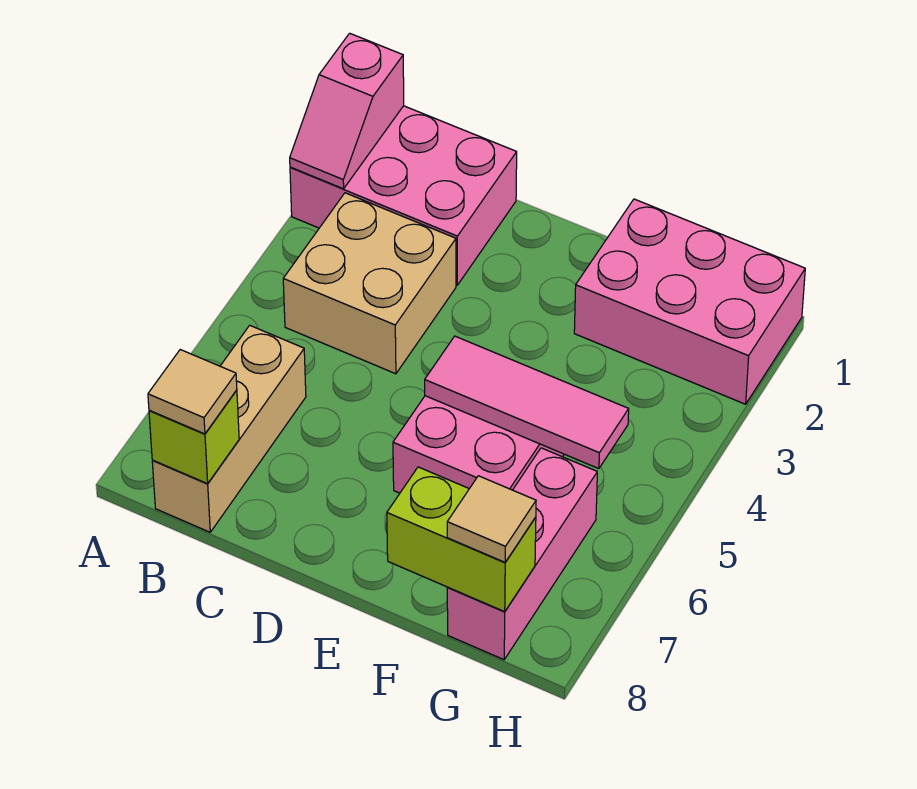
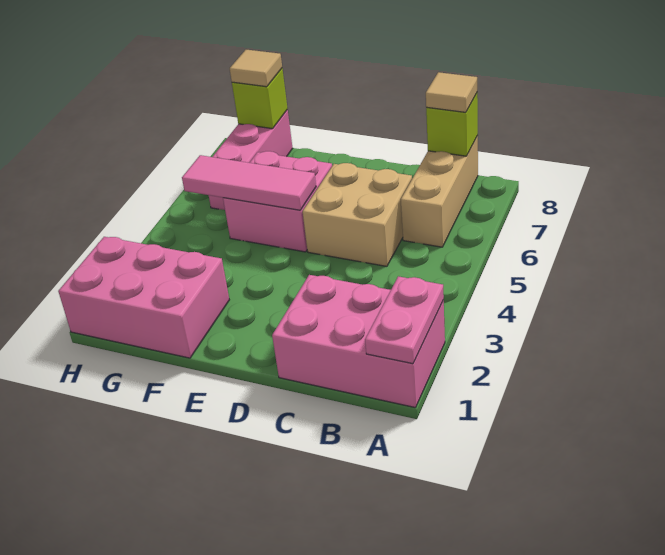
pink 1x2 slope [290,33,404,189] -> pink 1x2 plate [365,276,444,364]
tan 2x2 brick [283,193,456,374] -> tan 2x2 brick moved to [303,163,412,266]
lime 1x2 brick [387,467,536,612] -> lime 1x1 brick [232,68,288,129]

